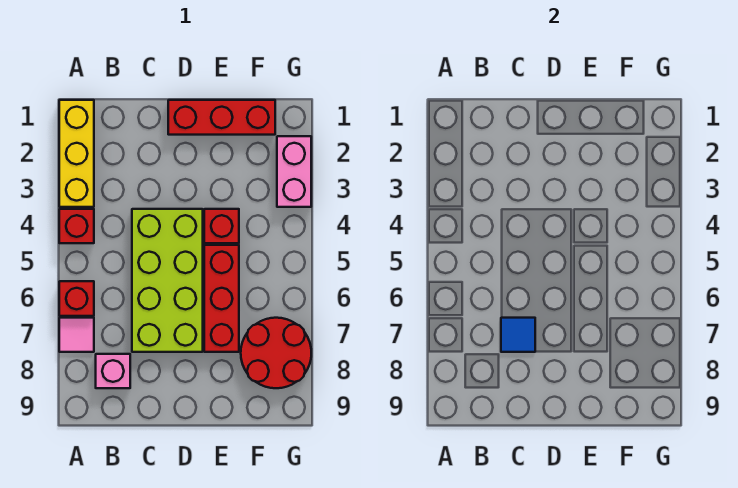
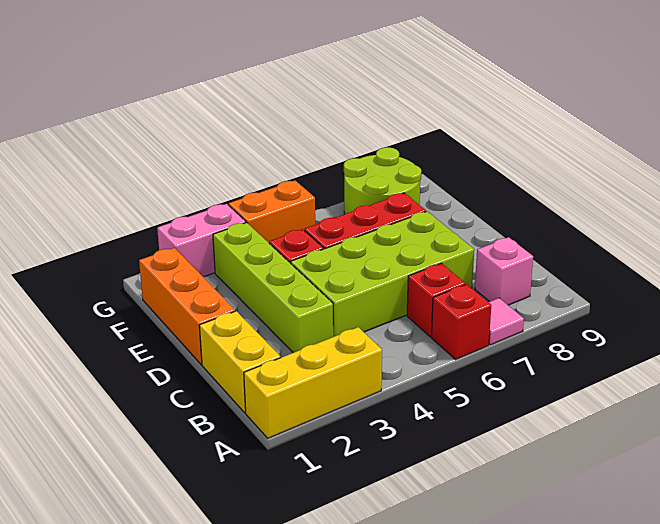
red 1x1 brick [59,209,94,243] -> red 1x1 brick moved to [407,263,465,337]
none -> yellow 1x2 brick [199,311,281,413]
none -> lime 1x4 brick [213,222,333,353]
blue 1x1 tile [501,318,535,352] -> none
red 1x3 brick [168,100,275,135] -> orange 1x3 brick [139,248,235,365]
red 2x2 round brick [241,318,311,388] -> lime 2x2 round brick [344,147,421,214]
none -> orange 1x2 brick [229,181,315,243]

